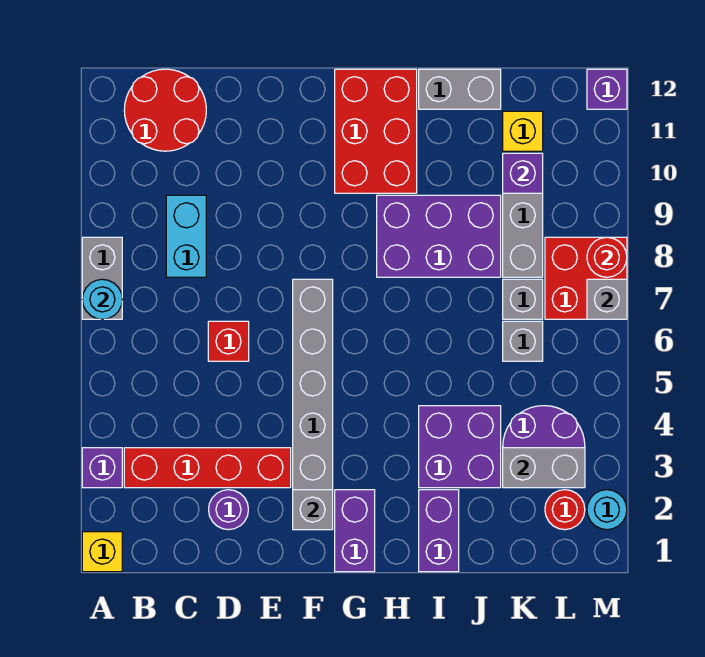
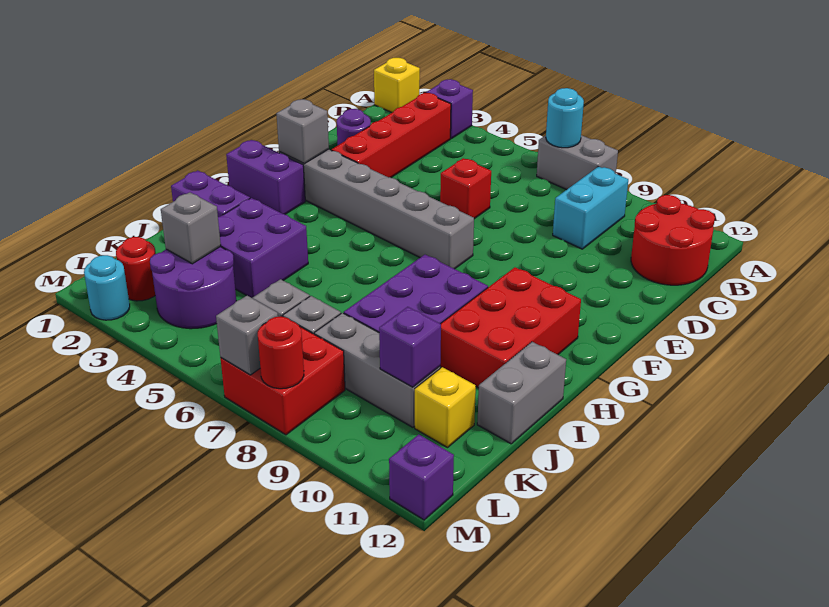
cyan 1x2 brick [166,195,206,277] -> cyan 1x2 brick turned to [553,167,628,249]
red 2x3 brick [335,69,417,193] -> red 2x3 brick turned to [440,267,581,388]
grey 1x2 brick [503,448,585,488] -> grey 1x1 brick [161,192,221,264]

